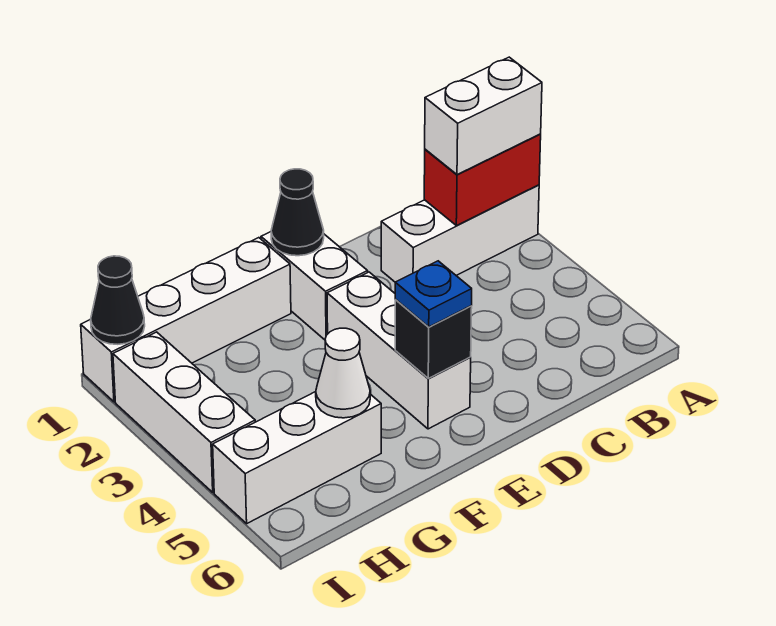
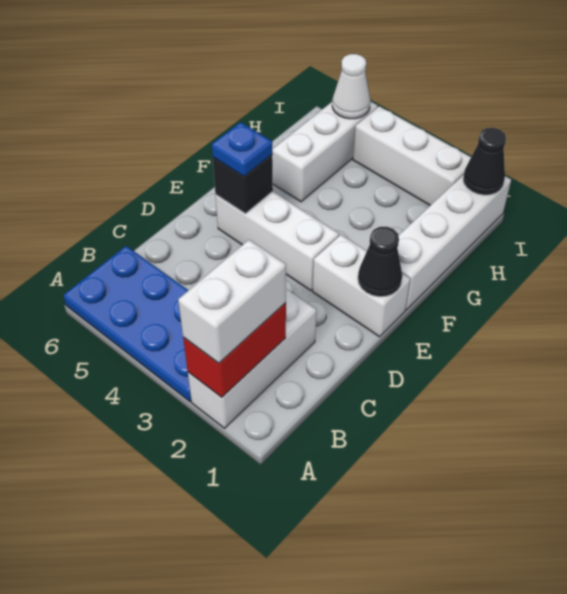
none -> blue 2x4 plate [63,246,191,402]
white 1x1 cone [316,328,370,418] -> white 1x1 cone moved to [332,54,370,119]

